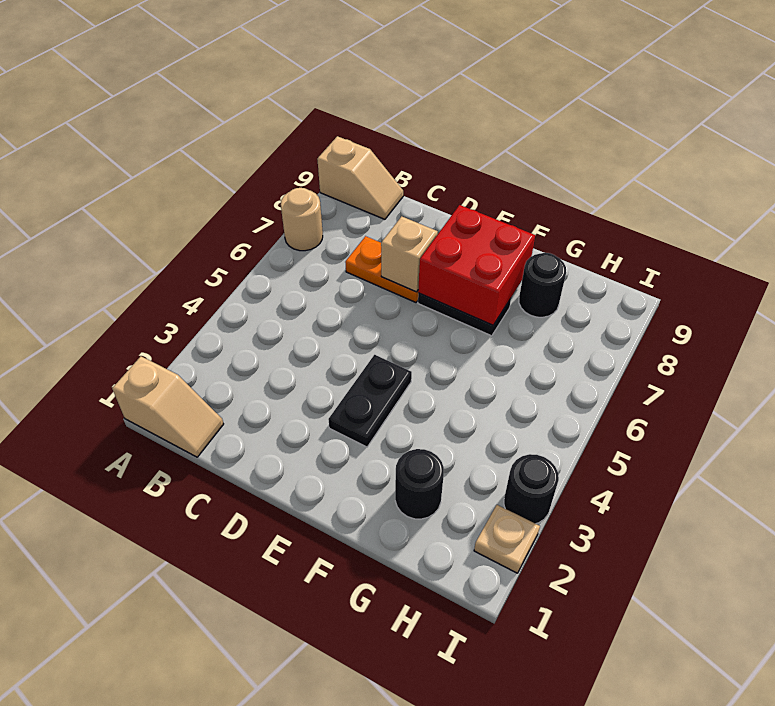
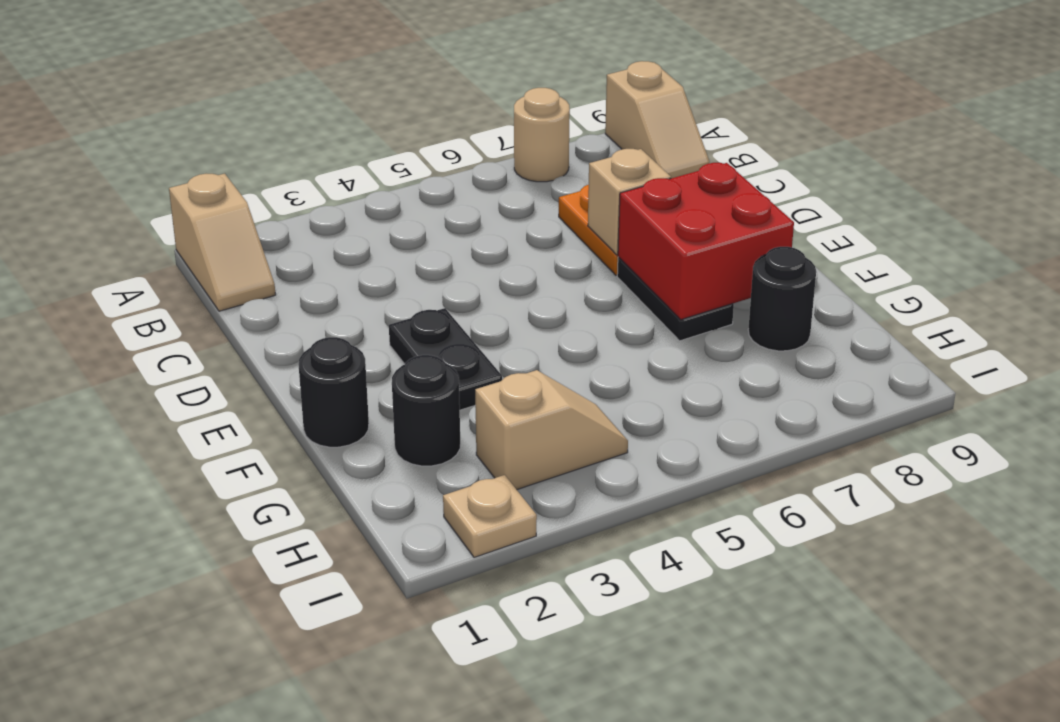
black 1x2 plate [328,355,412,447] -> black 1x2 plate turned to [389,308,502,410]
none -> tan 1x2 slope [475,370,628,490]
black 1x1 round brick [504,454,559,524] -> black 1x1 round brick moved to [299,337,369,447]

